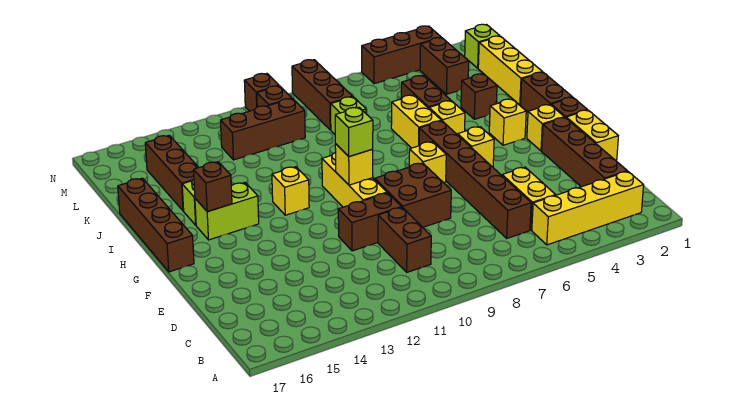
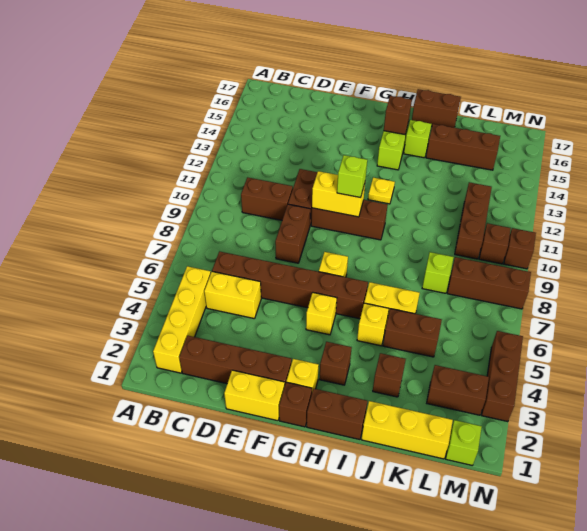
brown 2x2 brick [375,163,451,227] -> brown 1x2 brick [275,204,310,263]
yellow 1x3 brick [322,152,387,207] -> brown 1x3 brick [311,200,388,240]
yellow 1x1 brick [335,144,373,185] -> yellow 1x2 brick [312,171,365,217]
brown 1x4 brick [118,178,194,272] -> brown 1x2 brick [412,89,461,128]
yellow 1x1 brick [489,99,526,145] -> brown 1x1 brick [320,342,352,385]
yellow 1x1 brick [272,167,309,215] -> yellow 1x1 plate [368,178,395,204]

